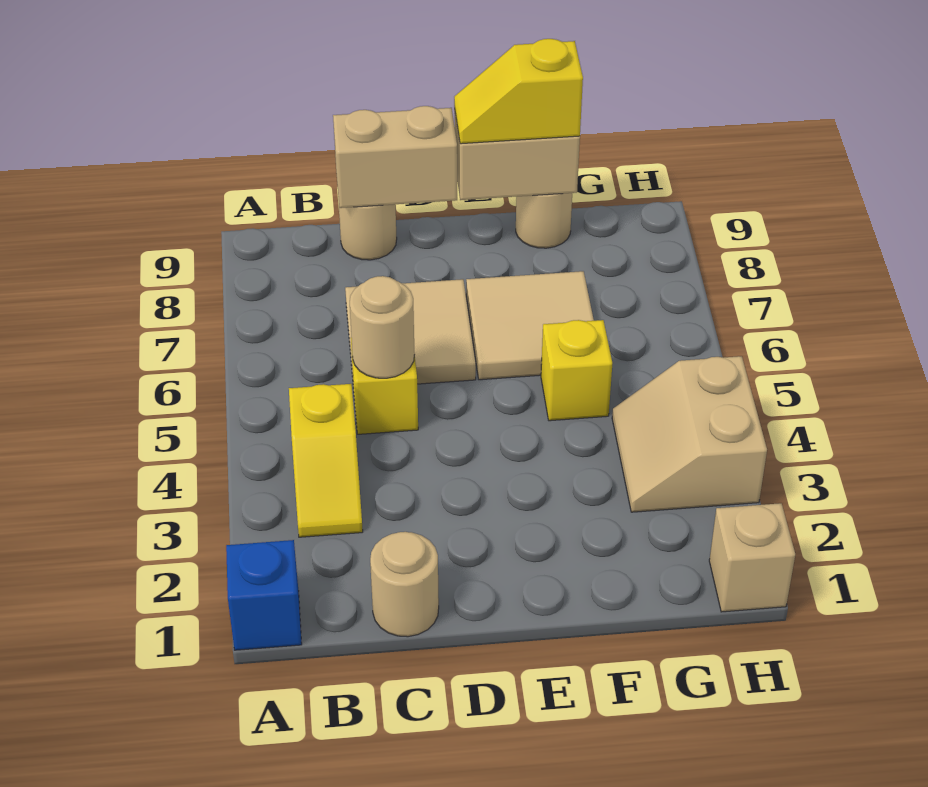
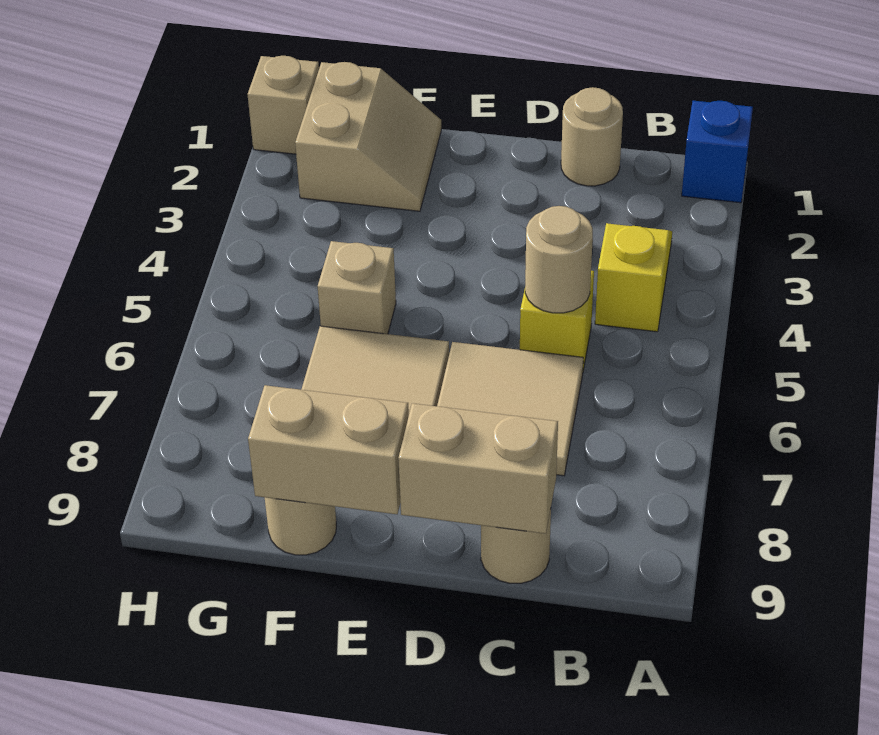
yellow 1x2 slope [454,39,583,144] -> none
yellow 1x1 brick [541,320,612,421] -> tan 1x1 brick [318,241,396,334]
tan 2x2 slope [612,356,767,512] -> tan 2x2 slope moved to [295,62,441,211]

